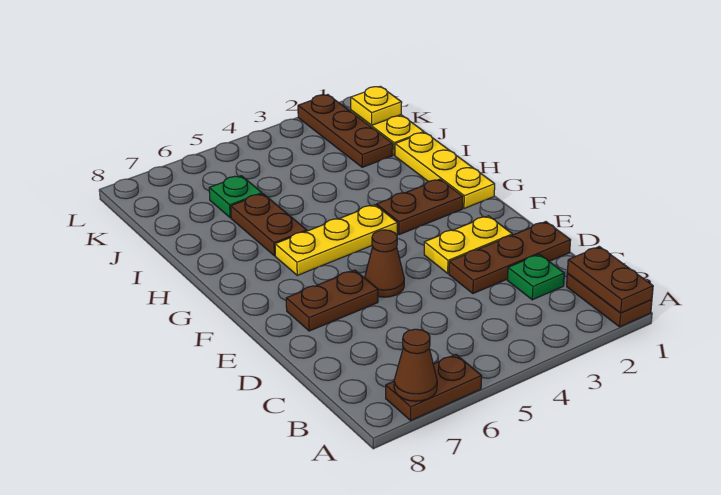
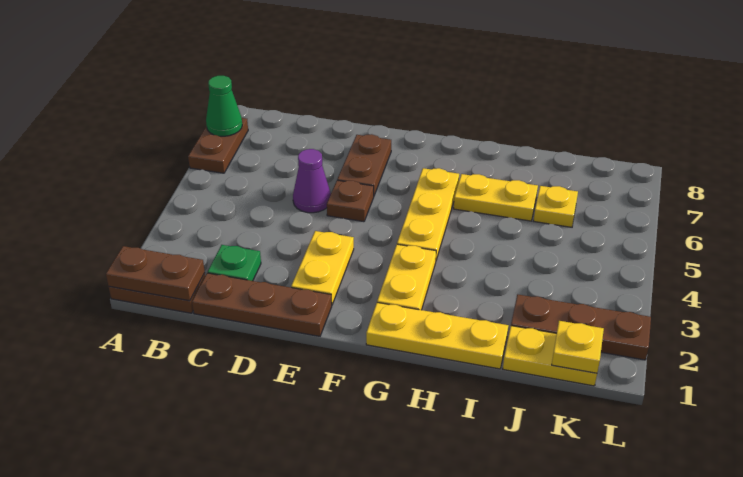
brown 1x1 cone [394,329,437,401] -> green 1x1 cone [206,76,242,136]
brown 1x3 plate [449,222,571,294] -> brown 1x3 plate turned to [192,273,332,336]
none -> purple 1x1 cone [293,149,331,213]
brown 1x1 cone [365,230,404,297] -> brown 1x1 plate [327,180,374,222]
brown 1x2 plate [377,179,463,235] -> yellow 1x2 plate [377,244,436,310]
brown 1x2 plate [231,194,307,256] -> yellow 1x2 plate [454,174,538,221]
green 1x1 plate [209,176,262,218] -> yellow 1x1 plate [534,186,578,227]

